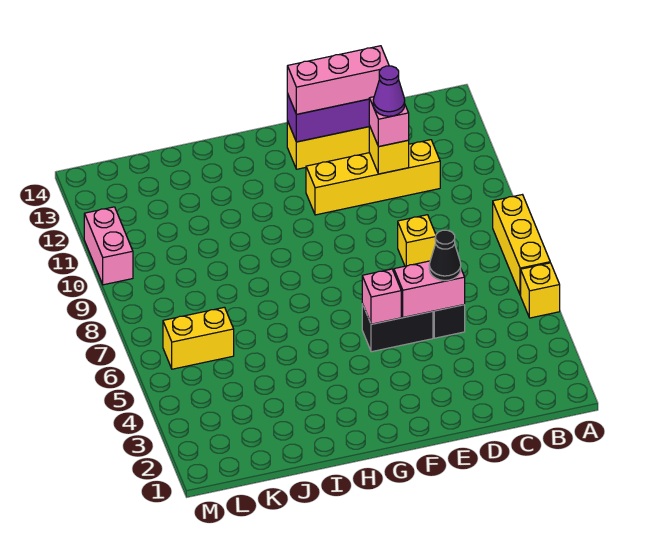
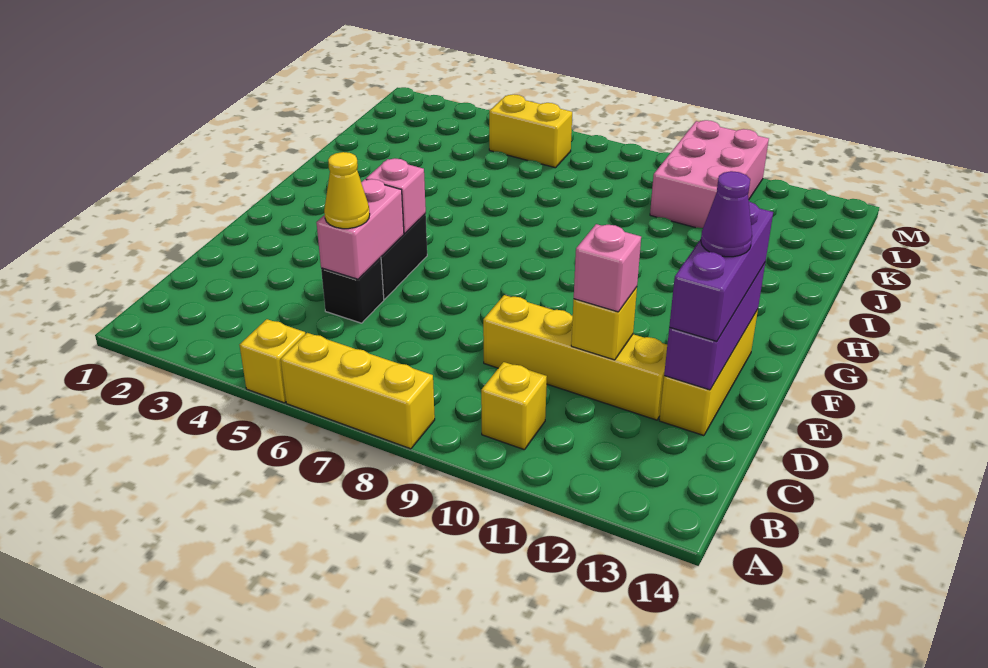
yellow 1x4 brick [306,140,440,215] -> yellow 1x4 brick turned to [483,295,667,420]
black 1x1 cone [429,230,461,281] -> yellow 1x1 cone [324,152,370,229]
yellow 1x1 brick [398,215,436,266] -> yellow 1x1 brick moved to [481,362,547,450]
purple 1x1 cone [373,66,405,116] -> purple 1x1 cone moved to [701,171,752,257]
pink 1x3 brick [287,46,389,114] -> purple 1x3 brick [669,202,773,341]
yellow 1x2 brick [163,307,234,369] -> yellow 1x2 brick turned to [489,94,572,168]
pink 1x2 brick [84,207,133,285] -> pink 2x3 brick [650,120,769,228]

